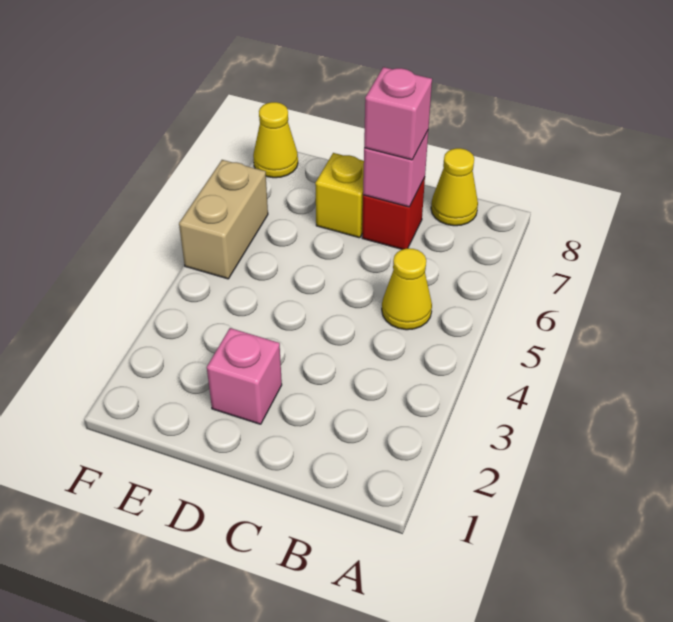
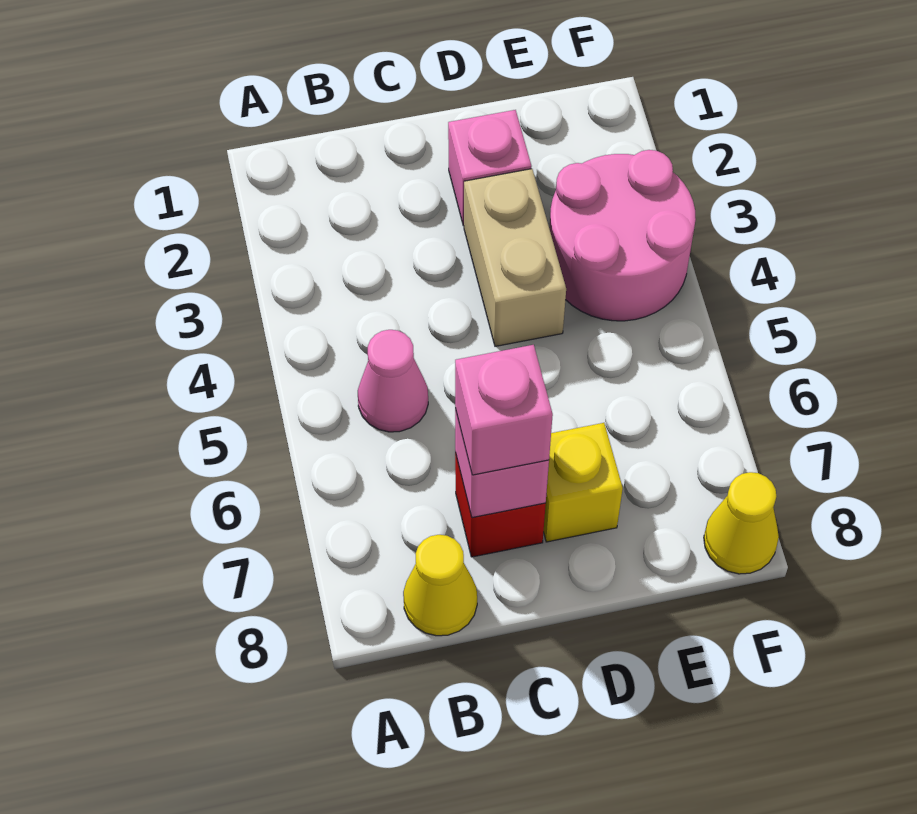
yellow 1x1 cone [382,248,432,330] -> pink 1x1 cone [358,330,428,432]
none -> pink 2x2 round brick [549,150,696,321]
tan 1x2 brick [179,160,268,279] -> tan 1x2 brick moved to [464,169,566,346]

